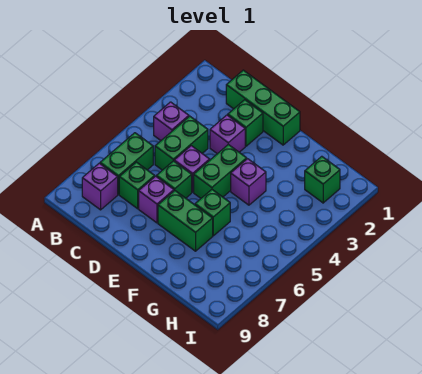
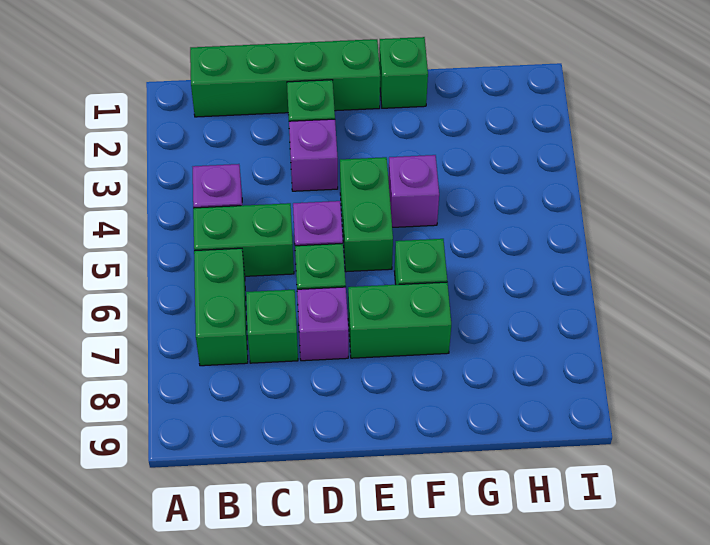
purple 1x1 brick [82,163,118,210] -> none
green 1x3 brick [226,70,300,145] -> green 1x4 brick [190,39,380,117]
green 1x2 brick [155,116,208,170] -> green 1x2 brick turned to [193,203,294,276]
green 1x1 brick [305,156,340,203] -> green 1x1 brick moved to [379,37,428,108]

